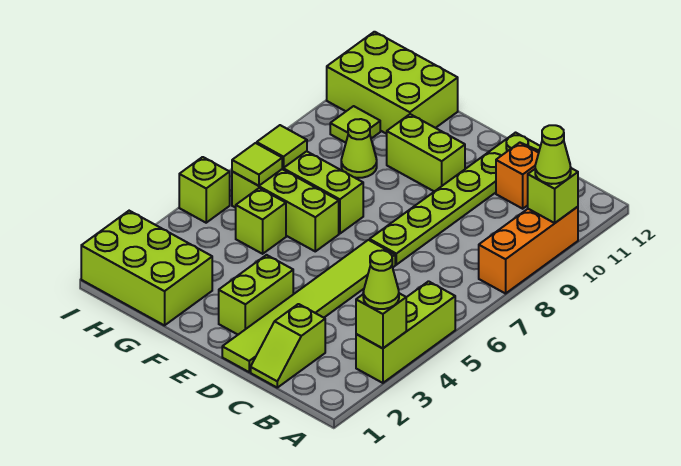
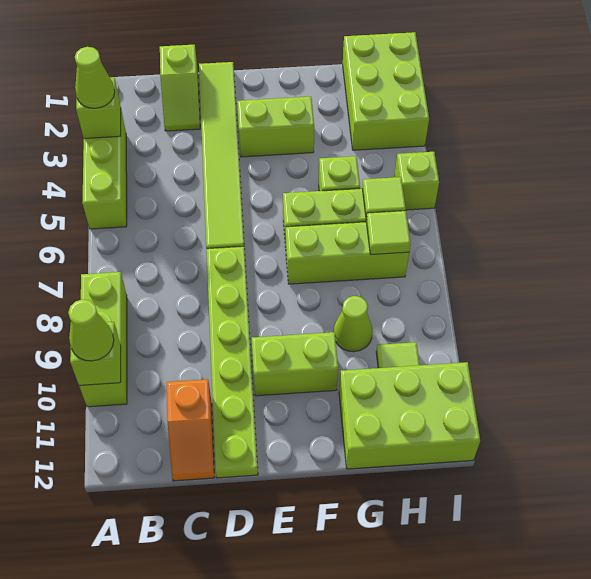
orange 1x3 brick [479,207,578,294] -> lime 1x3 brick [79,272,127,407]
lime 1x2 slope [251,304,325,388] -> lime 1x2 slope turned to [160,44,200,131]
lime 1x2 brick [219,255,293,335] -> lime 1x2 brick turned to [237,97,314,157]
lime 2x3 brick [81,211,212,325] -> lime 2x3 brick turned to [343,32,429,150]

